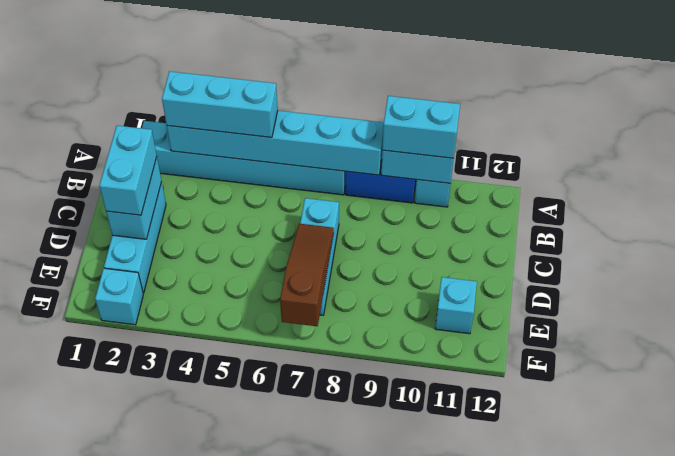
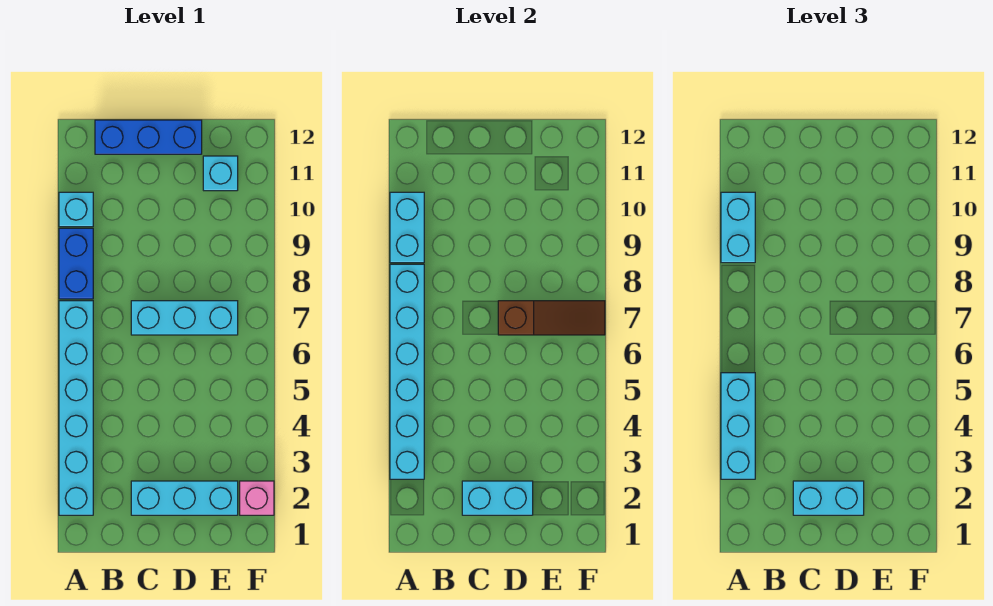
none -> blue 1x3 brick [95,120,202,154]
brown 1x3 slope [280,224,334,326] -> brown 1x3 slope turned to [498,301,605,335]
cyan 1x1 brick [95,268,143,325] -> pink 1x1 brick [240,481,274,515]

